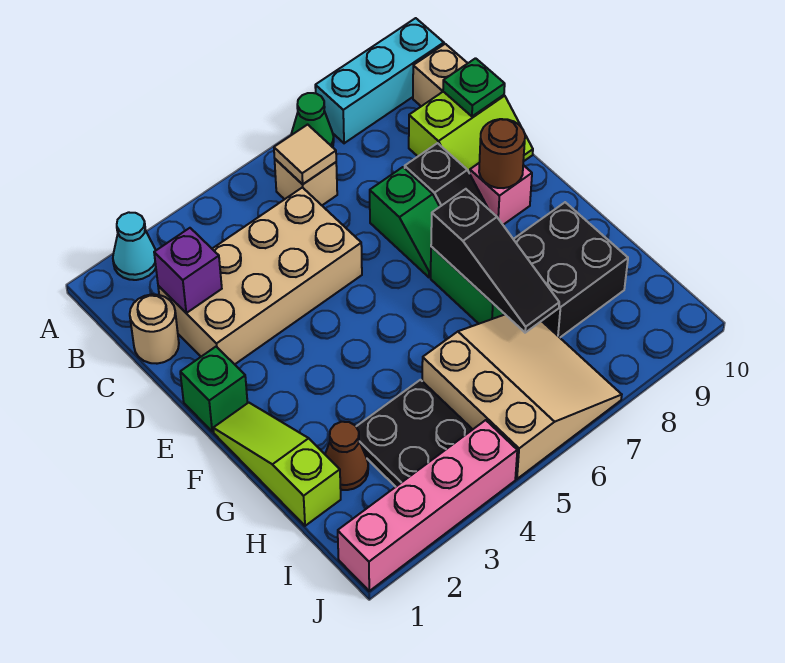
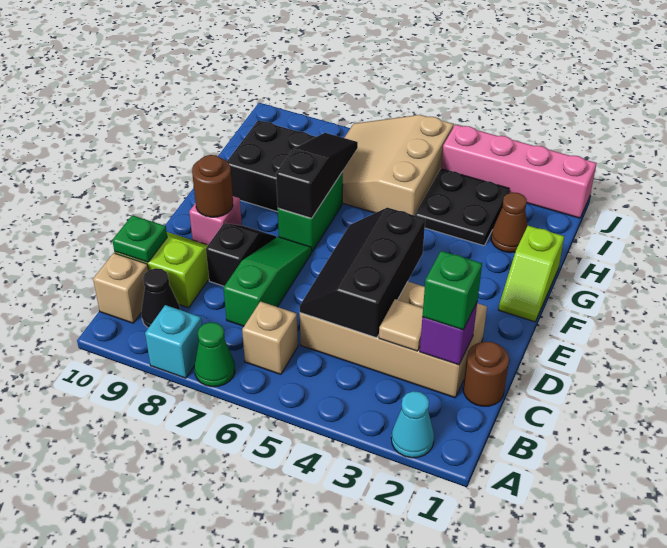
cyan 1x3 brick [315,18,444,143] -> cyan 1x1 brick [145,305,202,378]
tan 1x1 tile [274,125,336,184] -> tan 1x1 tile moved to [379,299,423,351]
none -> black 1x1 cone [141,268,180,328]
tan 1x1 round brick [130,294,179,364] -> brown 1x1 round brick [463,342,509,406]
none -> black 2x3 slope [299,207,425,338]
green 1x2 slope [370,167,440,277] -> green 1x3 slope [223,237,312,326]
green 1x1 brick [180,347,247,432] -> green 1x1 brick moved to [422,251,482,330]
lime 1x3 slope [213,403,341,526] -> lime 1x2 slope [499,226,564,322]

